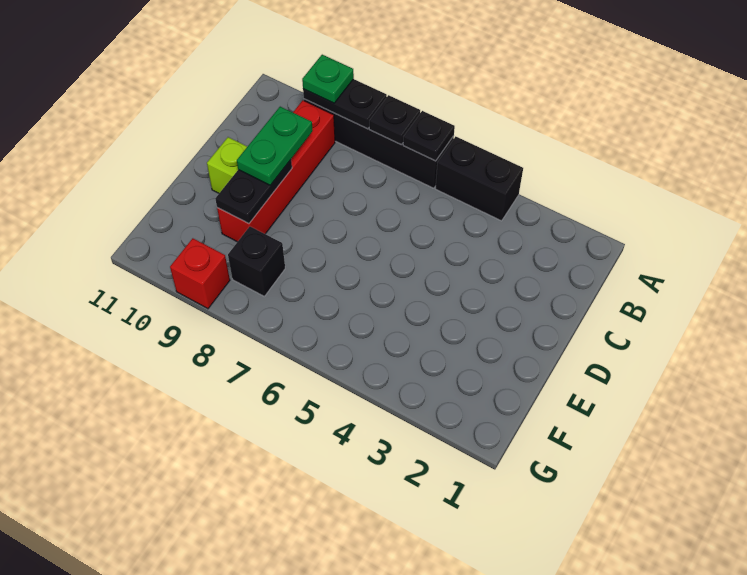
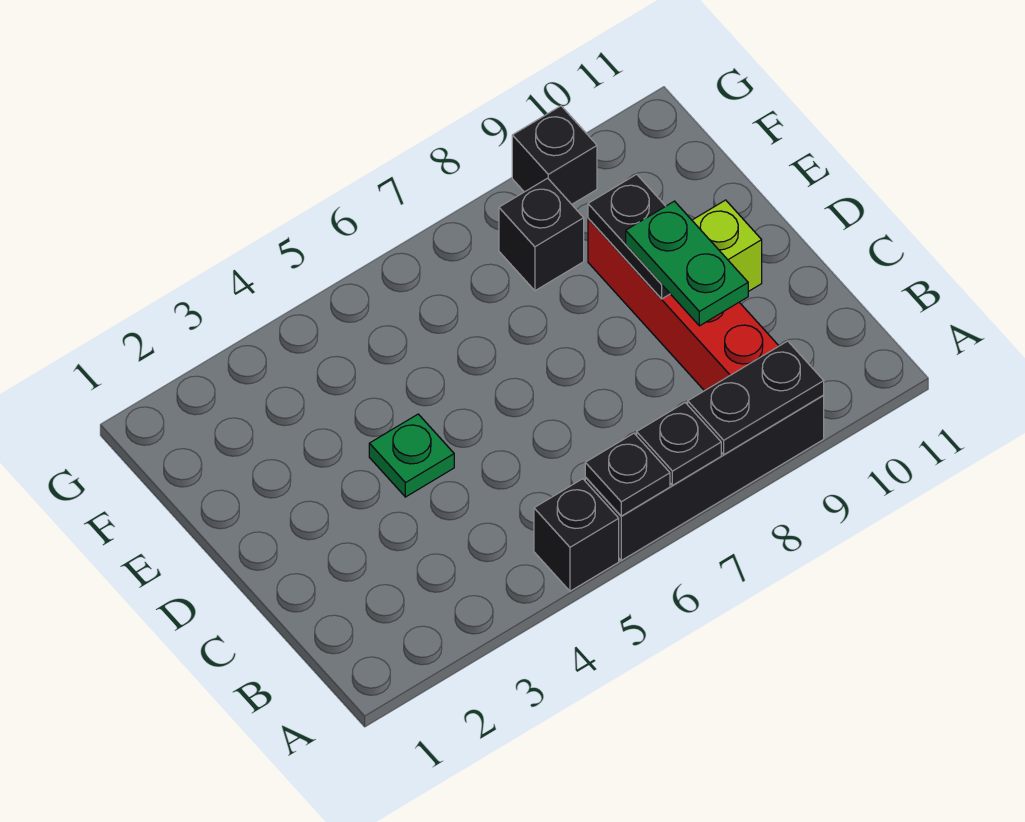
black 1x2 brick [435,136,523,221] -> black 1x1 brick [534,479,619,591]
green 1x1 plate [302,55,354,103] -> green 1x1 plate moved to [369,414,454,497]
red 1x1 brick [170,238,230,309] -> black 1x1 brick [512,106,597,204]

